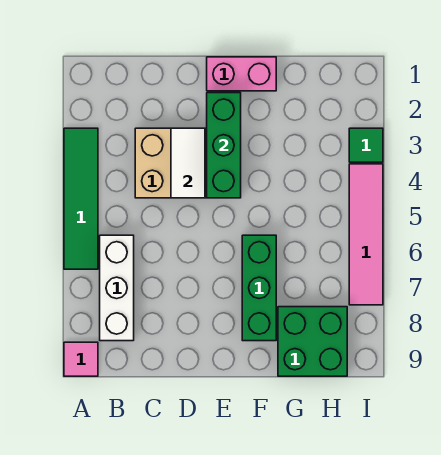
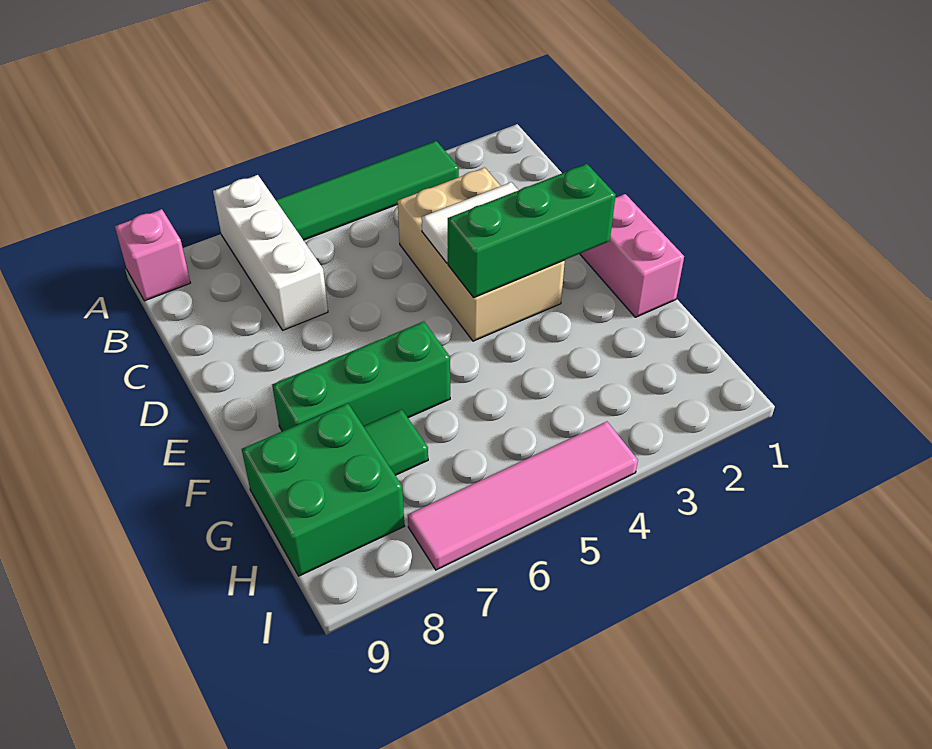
pink 1x1 tile [64,342,98,376] -> pink 1x1 brick [115,209,190,301]
white 1x3 brick [100,235,134,341] -> white 1x3 brick turned to [213,175,328,330]
green 1x1 tile [349,128,383,162] -> green 1x1 tile moved to [363,409,428,475]

